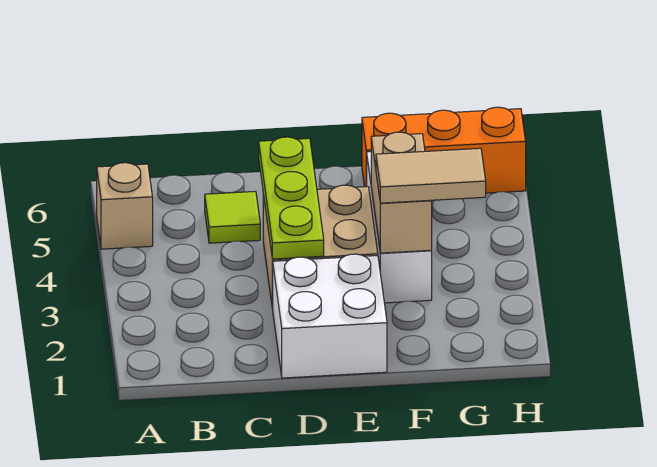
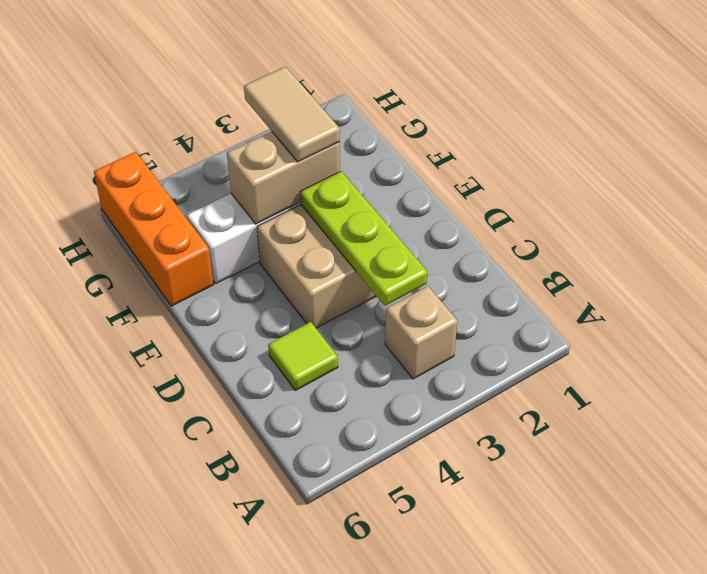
tan 1x1 brick [97,163,153,249] -> tan 1x1 brick moved to [385,286,457,379]
white 2x2 brick [273,254,387,378] -> none
lime 1x3 plate [259,137,324,259] -> lime 1x3 plate turned to [300,171,427,306]

